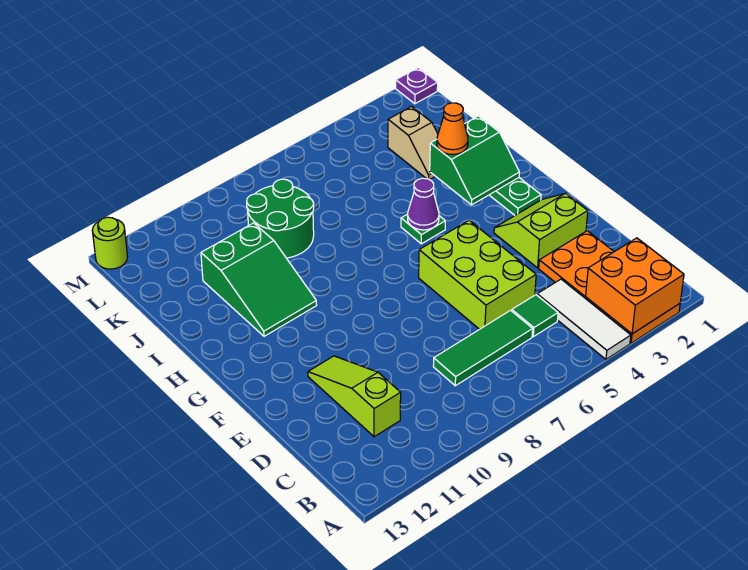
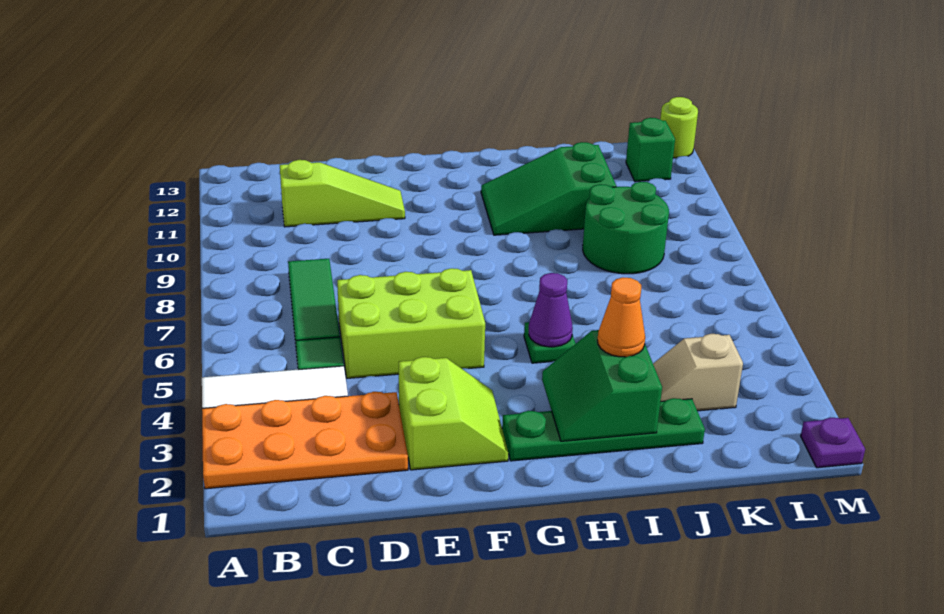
orange 2x2 brick [586,238,684,334] -> none
none -> green 1x1 brick [626,118,675,182]

